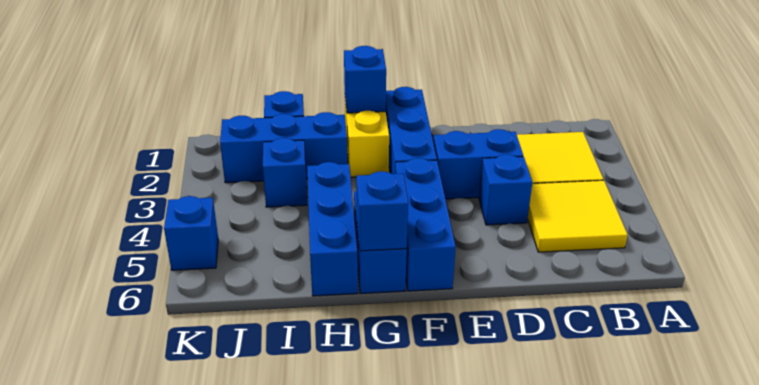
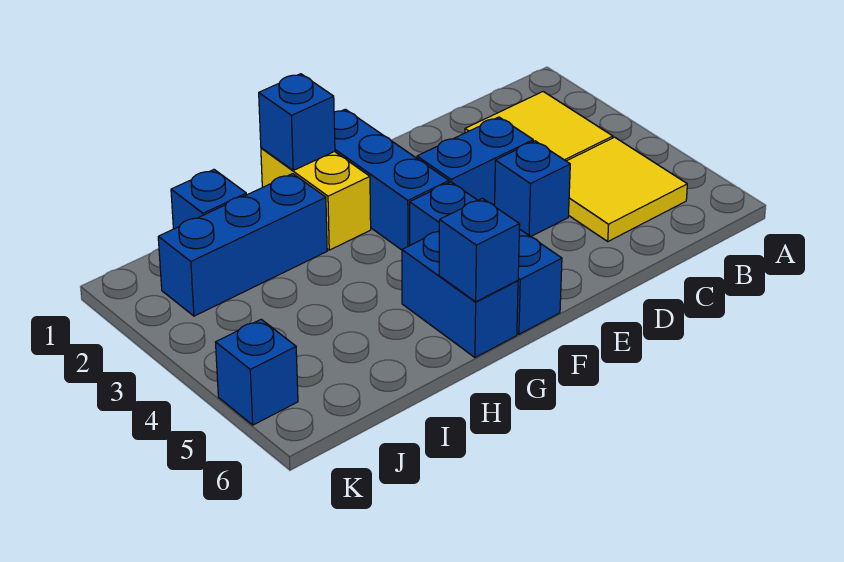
blue 1x3 brick [307,162,358,296] -> none
blue 1x1 brick [263,138,307,207] -> none

